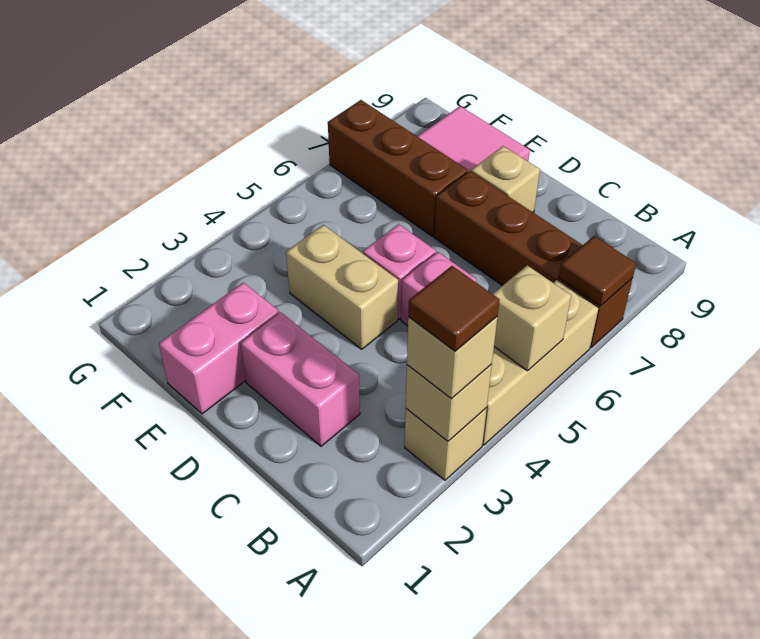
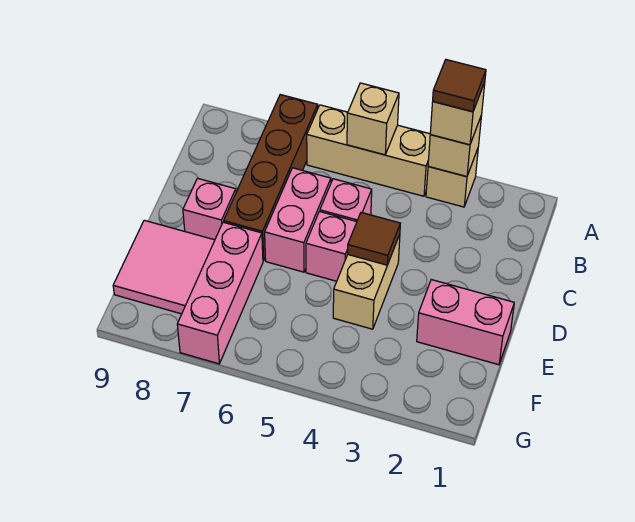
brown 1x1 tile [559,236,636,306] -> brown 1x1 tile moved to [348,213,400,265]
pink 1x2 brick [241,313,360,446] -> pink 1x2 brick moved to [265,168,331,272]
tan 1x1 brick [471,146,540,212] -> pink 1x1 brick [183,178,236,240]
brown 1x3 brick [328,100,468,236] -> pink 1x3 brick [177,222,263,364]

